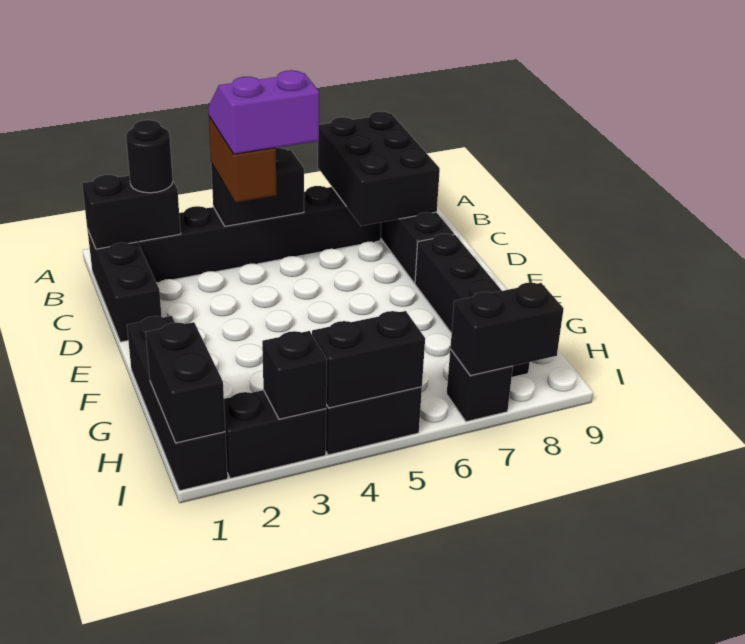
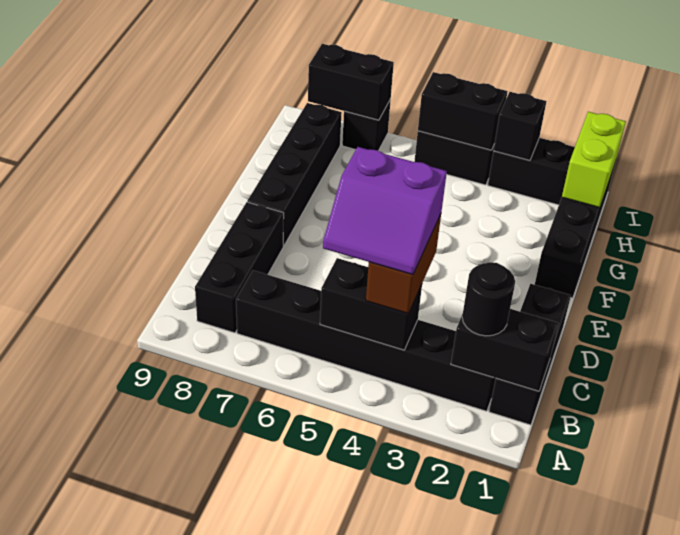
black 2x3 brick [318,111,440,226] -> none
black 1x2 brick [146,322,225,443] -> lime 1x2 brick [562,112,626,208]

